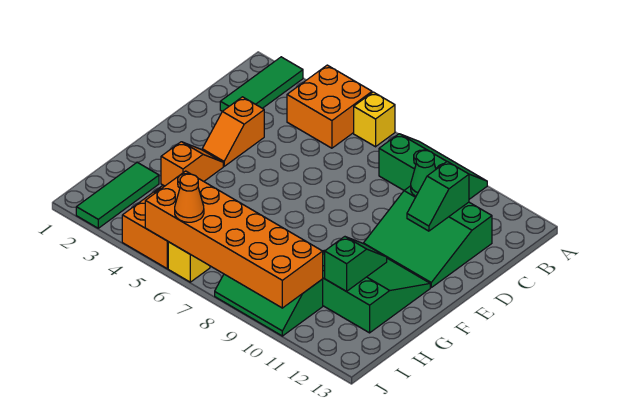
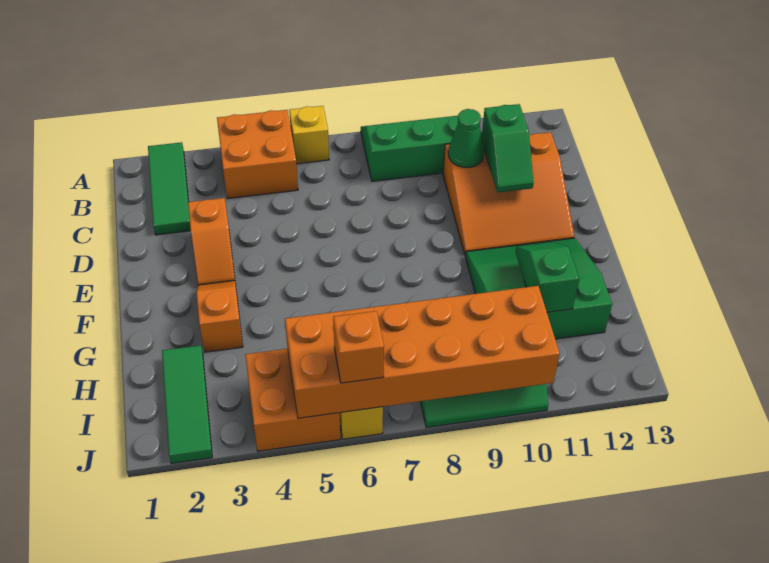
green 3x3 slope [363,186,492,287] -> orange 3x3 slope [443,132,574,256]
orange 1x1 cone [175,174,204,222] -> orange 1x1 brick [333,311,384,383]

